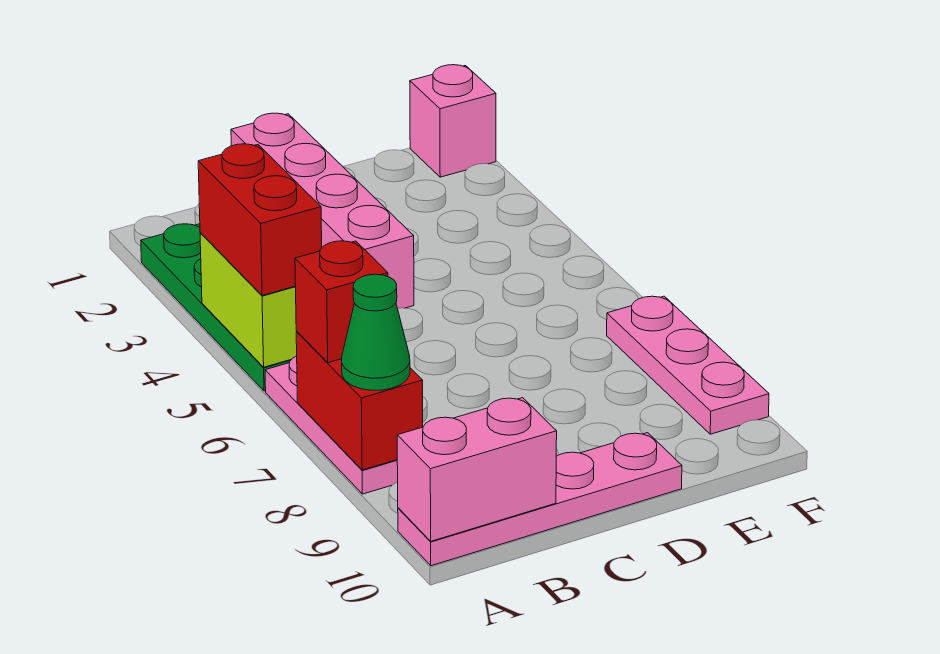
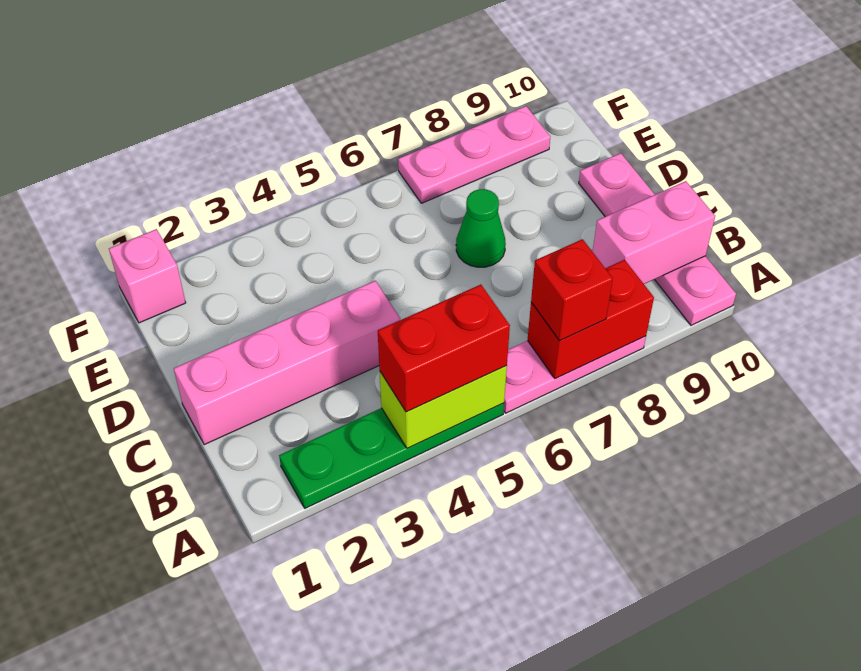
green 1x1 cone [342,274,410,390] -> green 1x1 cone moved to [456,189,506,267]
pink 1x2 brick [397,398,557,541] -> pink 1x2 brick turned to [593,181,715,284]

